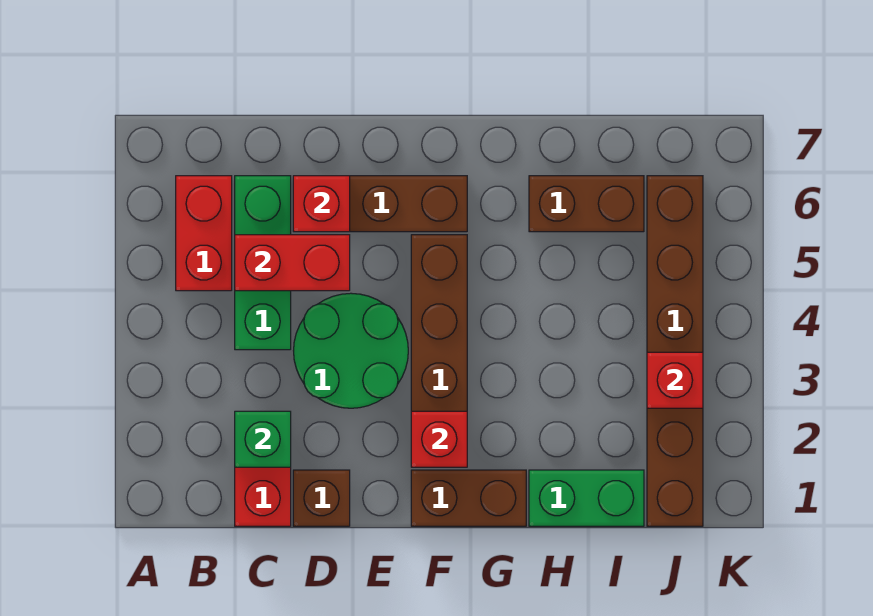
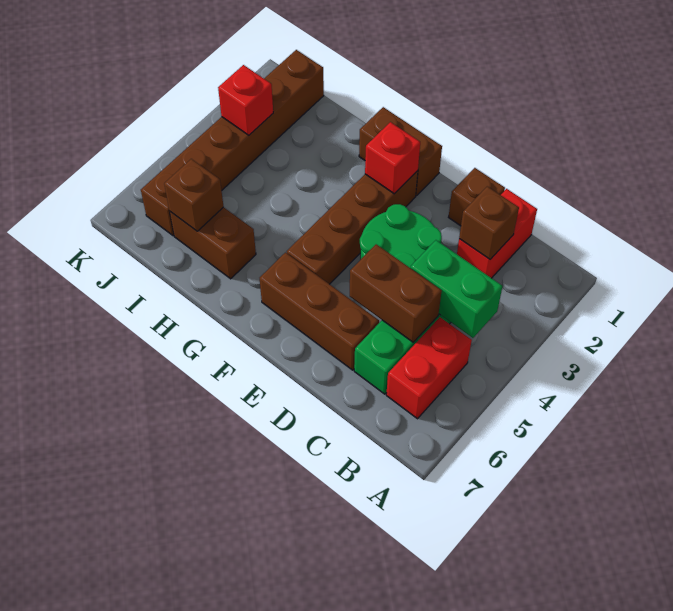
green 1x1 brick [235,411,291,467] -> brown 1x1 brick [459,186,519,259]
red 1x2 brick [235,235,350,291] -> brown 1x2 brick [350,244,442,342]
red 1x1 brick [293,176,350,232] -> none
green 1x2 brick [529,470,644,526] -> green 1x2 brick moved to [410,240,502,338]
none -> brown 1x1 brick [164,159,224,231]

